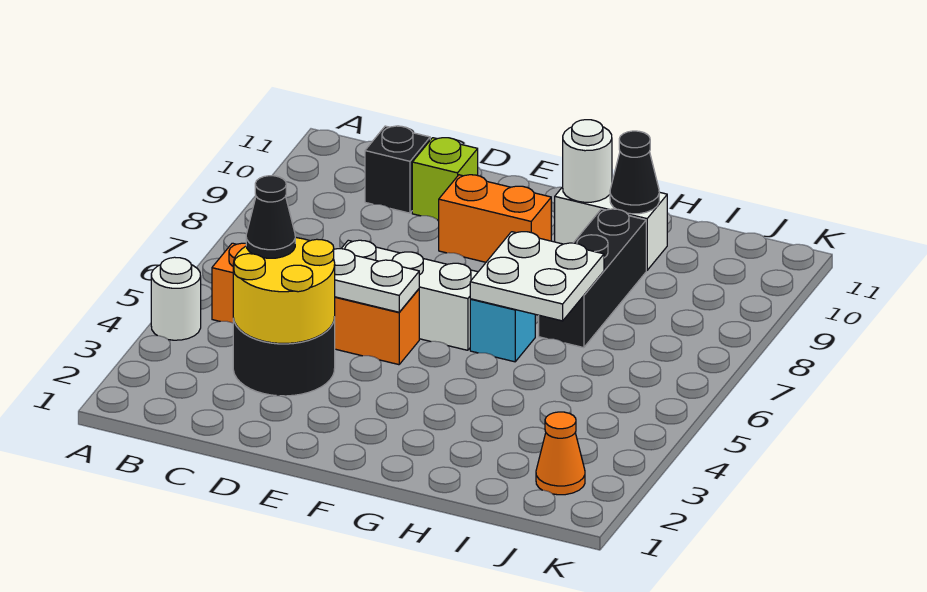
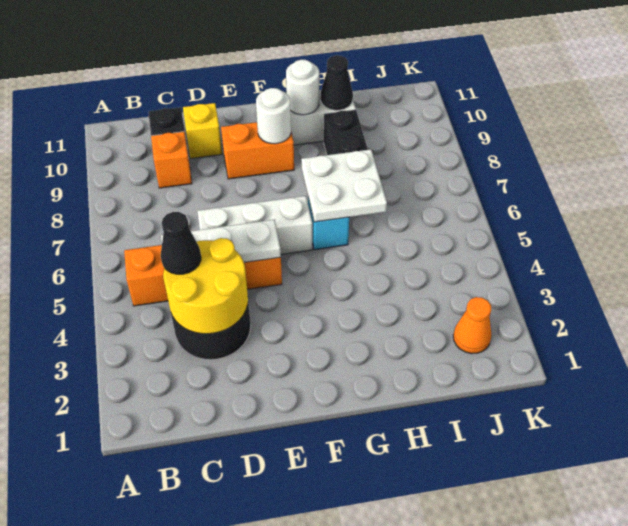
white 1x1 round brick [151,257,201,340] -> white 1x1 round brick moved to [256,88,291,144]
none -> orange 1x1 brick [151,132,192,188]
lime 1x1 brick [412,138,478,220] -> yellow 1x1 brick [183,103,222,158]

